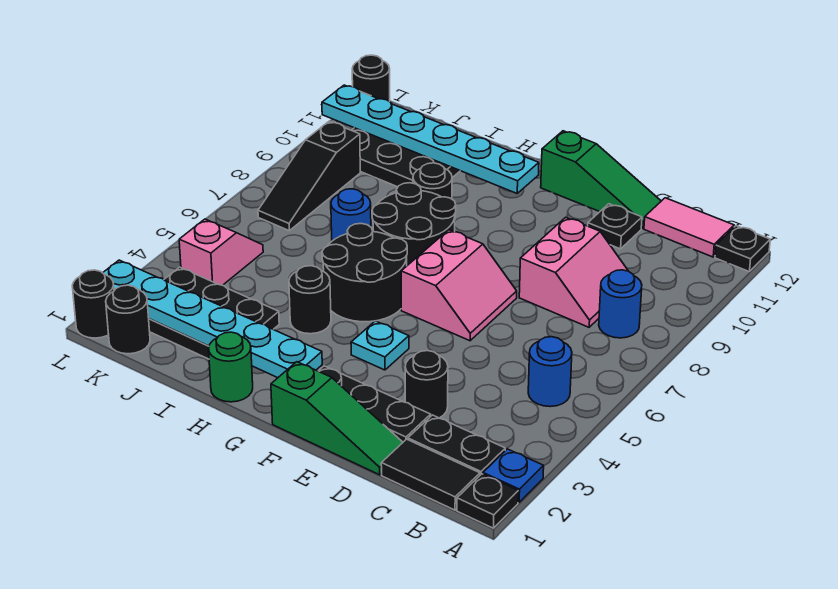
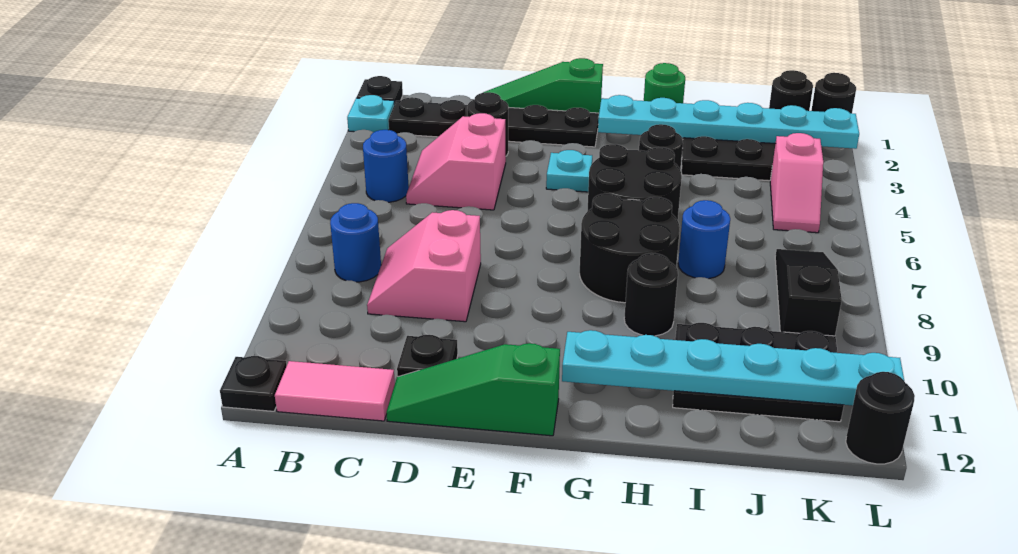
blue 1x1 plate [483,449,544,502] -> cyan 1x1 plate [347,95,394,132]
black 1x2 tile [381,439,480,510] -> none
pink 2x2 slope [401,230,517,341] -> pink 2x2 slope moved to [406,113,506,210]

